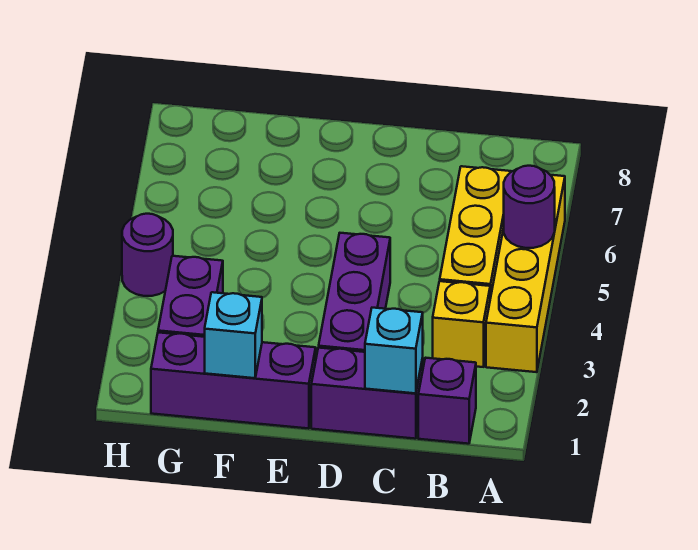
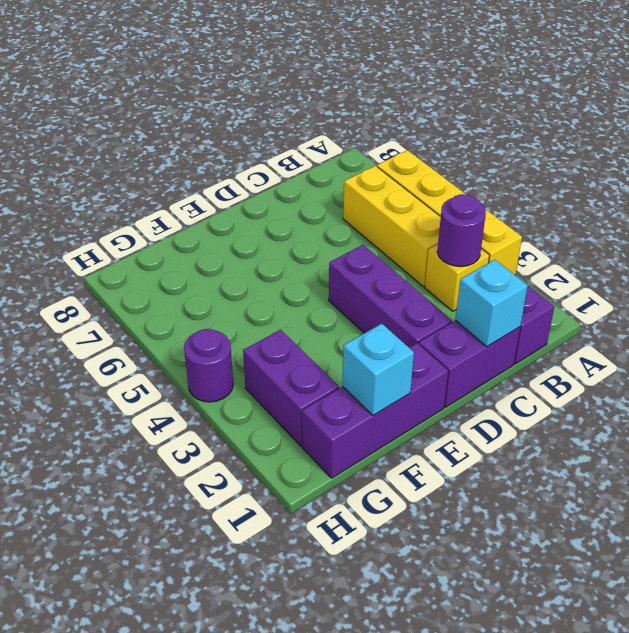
purple 1x1 round brick [504,166,555,248] -> purple 1x1 round brick moved to [437,194,486,267]

